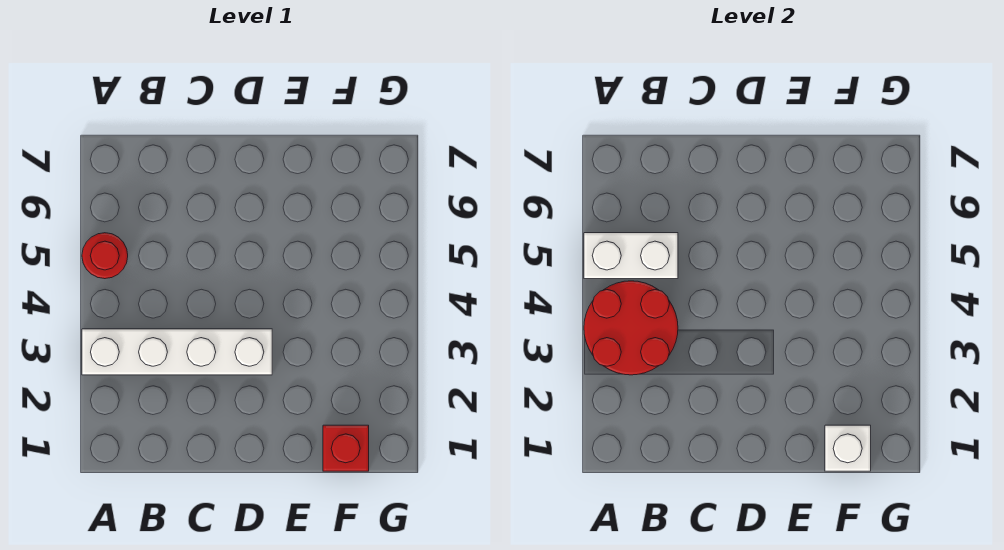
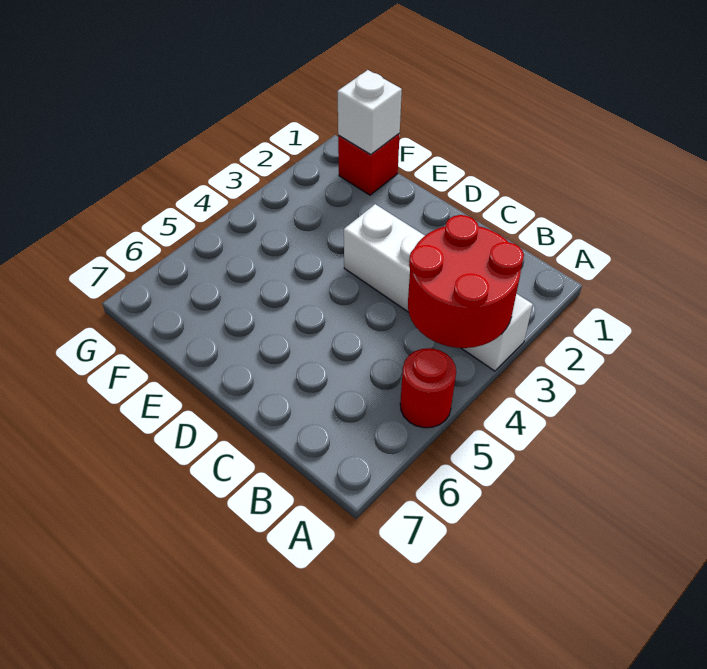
white 1x2 brick [584,233,678,279] -> none

